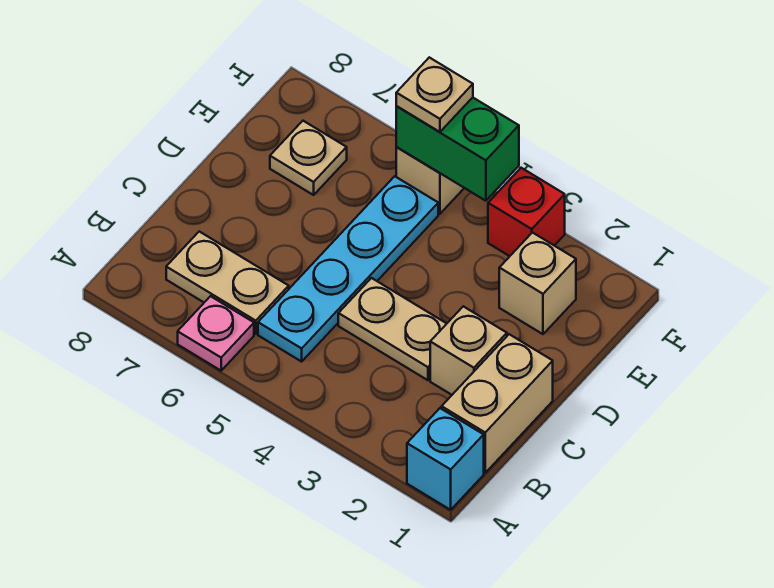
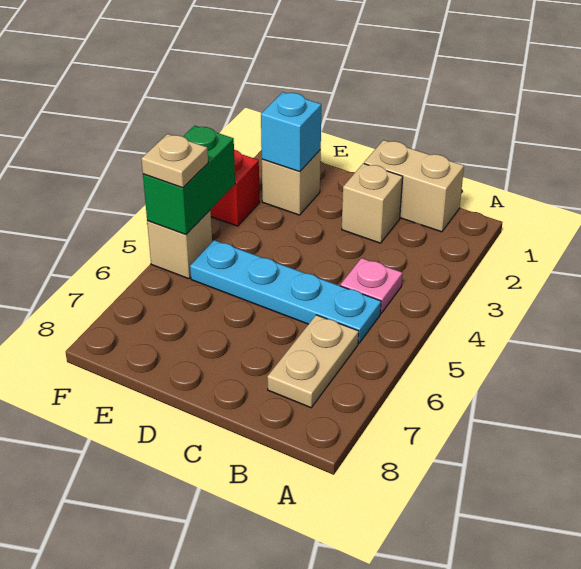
cyan 1x1 brick [407,408,484,510] -> cyan 1x1 brick moved to [261,92,322,172]
pink 1x1 plate [178,296,254,371] -> pink 1x1 plate moved to [340,258,402,313]
tan 1x2 plate [338,278,447,380] -> none
tan 1x1 plate [270,121,347,195] -> none

